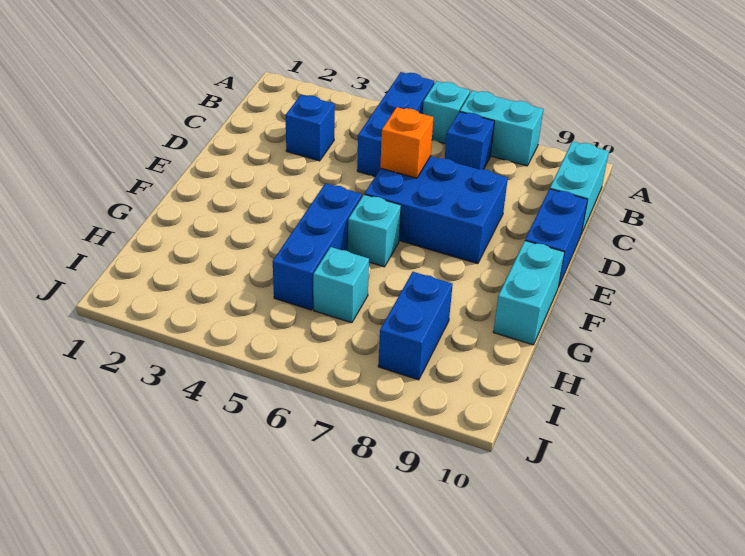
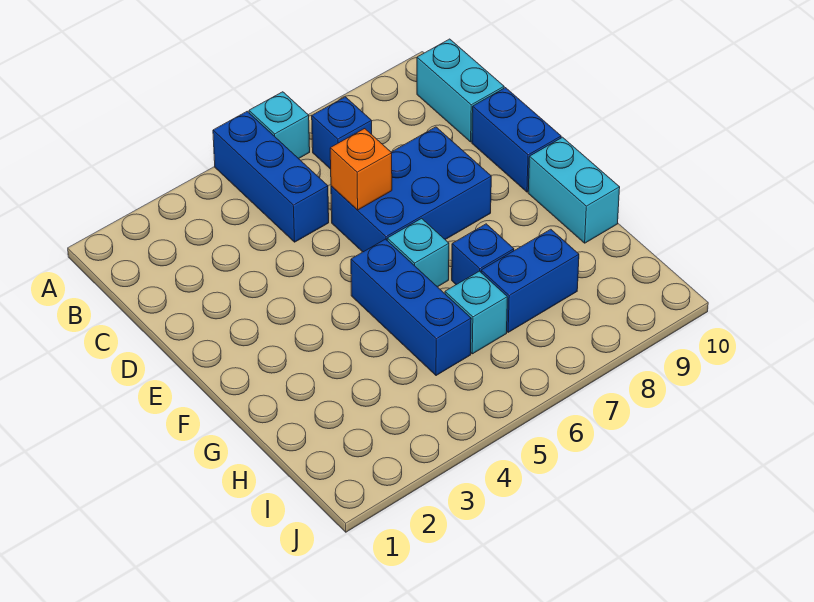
cyan 1x2 brick [460,91,543,166] -> none
blue 1x1 brick [285,95,335,161] -> blue 1x1 brick moved to [452,224,514,285]
blue 1x2 brick [378,272,453,380] -> blue 1x2 brick turned to [481,229,579,332]

